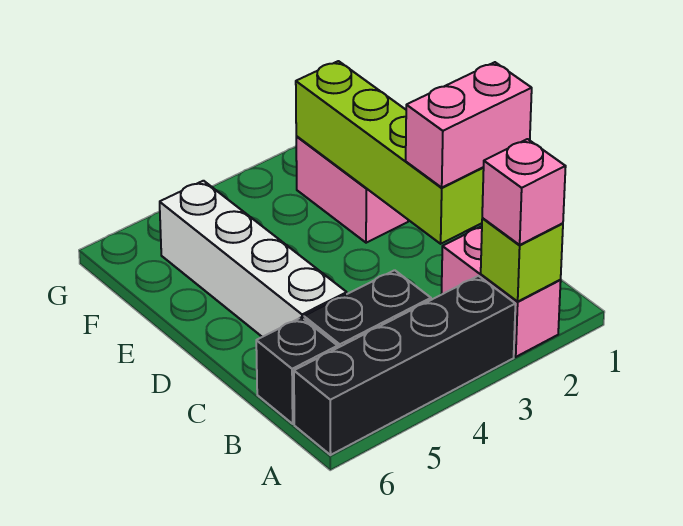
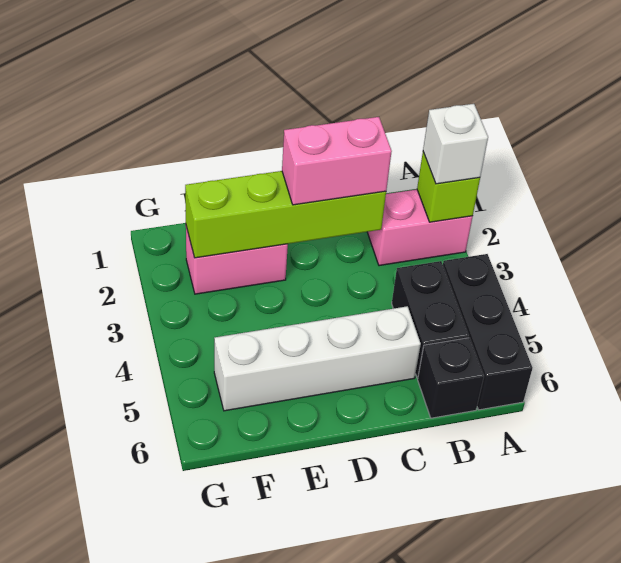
pink 1x1 brick [482,139,566,245] -> white 1x1 brick [423,104,488,184]
black 1x4 brick [294,276,515,455] -> black 1x3 brick [443,254,533,410]
pink 1x2 brick [406,62,532,187] -> pink 1x2 brick turned to [282,117,392,205]

